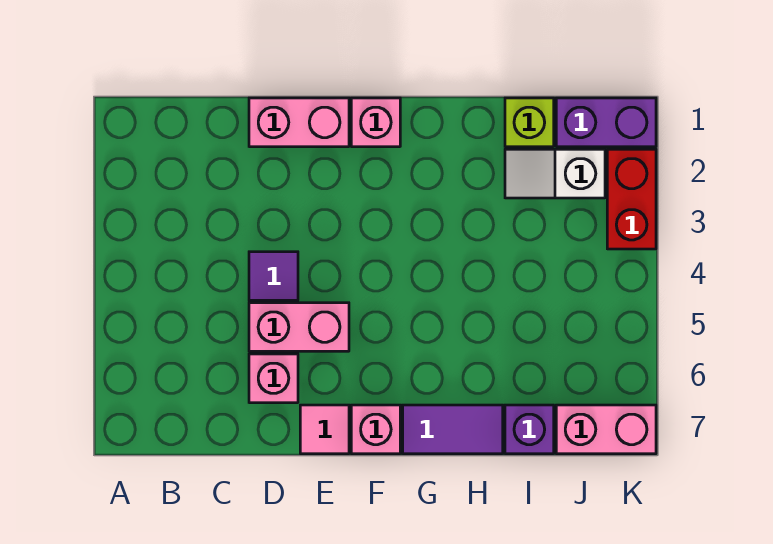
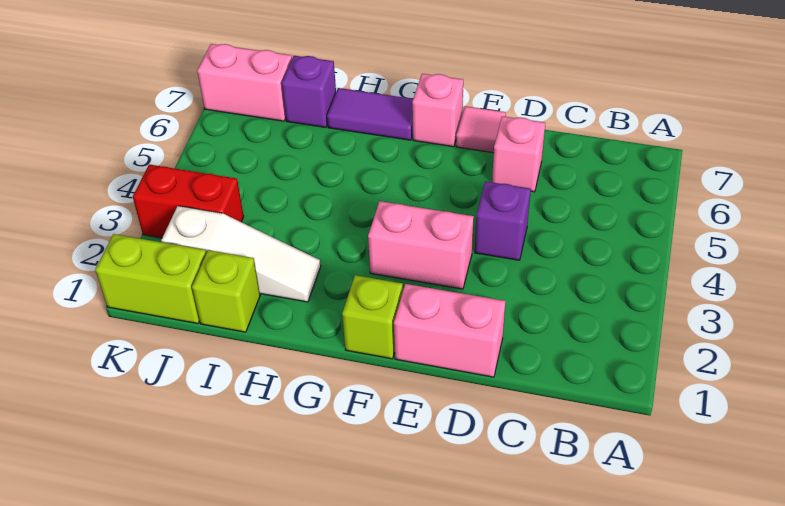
purple 1x1 tile [249,252,298,300] -> purple 1x1 brick [475,181,531,260]
pink 1x2 brick [249,303,349,351] -> pink 1x2 brick moved to [368,201,474,289]
pink 1x1 brick [351,98,400,147] -> lime 1x1 brick [342,275,403,359]
white 1x2 slope [505,149,605,198] -> white 1x3 slope [161,206,321,302]
purple 1x2 brick [556,98,656,147] -> lime 1x2 brick [95,234,206,324]
red 1x2 brick [607,149,656,249] -> red 1x2 brick turned to [133,164,244,238]

